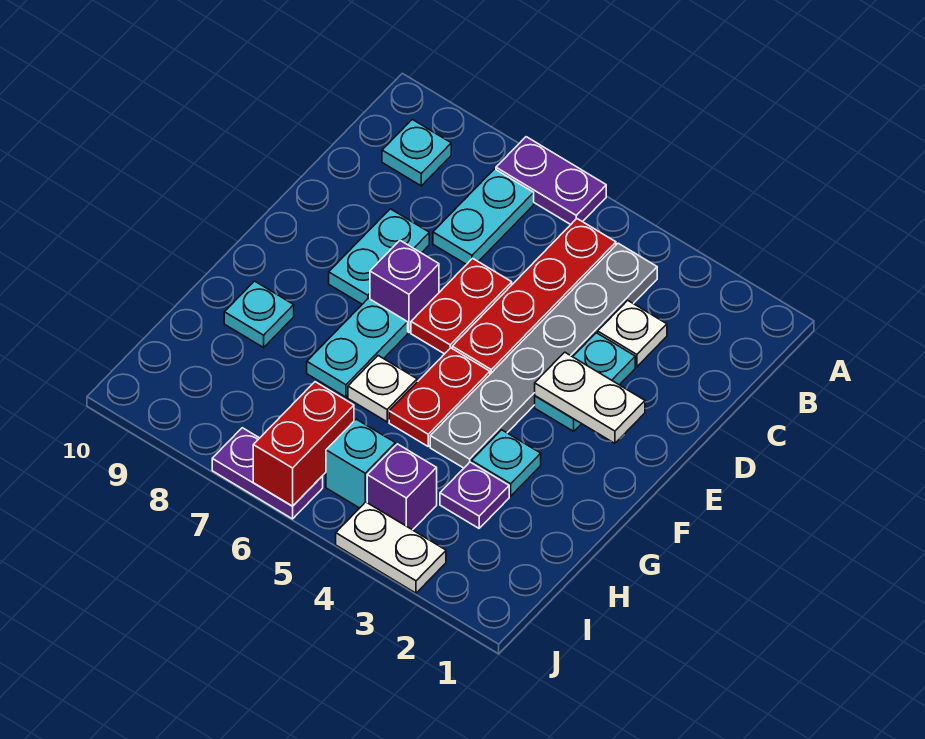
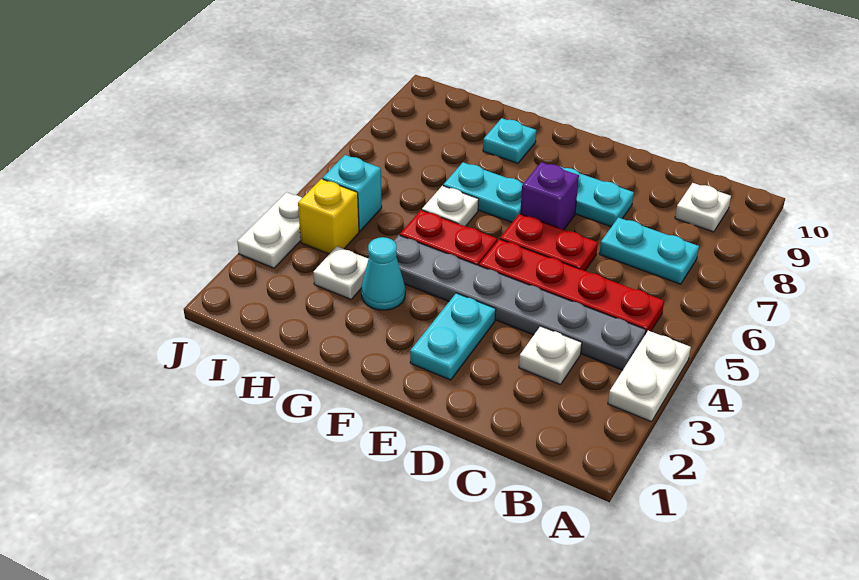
purple 1x2 plate [496,137,606,225] -> none
cyan 1x1 plate [382,119,451,186] -> white 1x1 plate [675,183,731,232]
cyan 1x2 plate [535,333,635,431] -> cyan 1x2 plate turned to [410,293,496,380]
white 1x2 plate [535,352,645,443] -> white 1x2 plate moved to [608,331,691,422]
cyan 1x1 plate [472,430,541,496] -> cyan 1x1 cone [361,237,405,310]
purple 1x1 plate [440,462,509,528] -> white 1x1 plate [313,246,368,299]
purple 1x1 brick [367,444,437,530] -> yellow 1x1 brick [298,179,359,254]
red 1x2 brick [253,382,354,506] -> none
purple 1x2 plate [212,428,323,519] -> none

